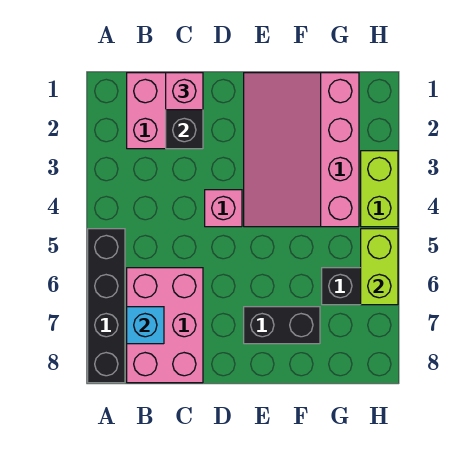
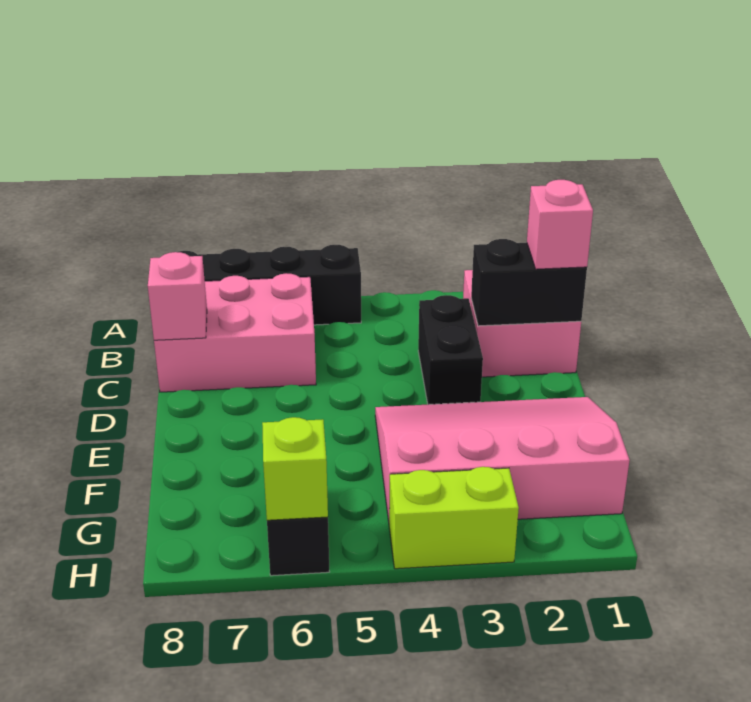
cyan 1x1 brick [127,307,164,344] -> none
pink 1x1 brick [205,190,242,227] -> pink 1x1 brick moved to [148,252,207,340]
black 1x2 brick [244,307,320,344] -> black 1x2 brick moved to [418,295,483,405]
lime 1x2 brick [361,229,398,305] -> lime 1x1 brick [262,417,328,520]

